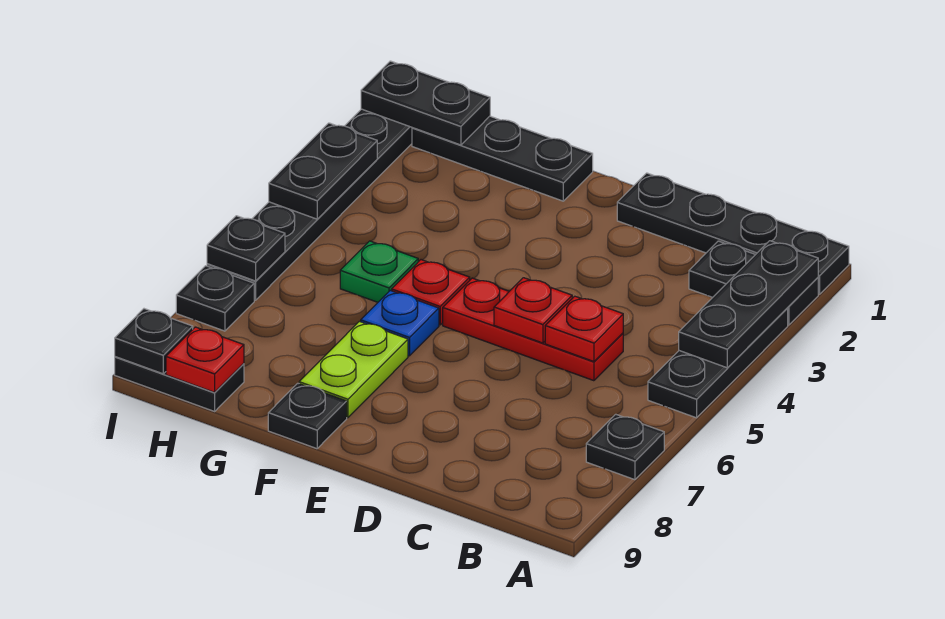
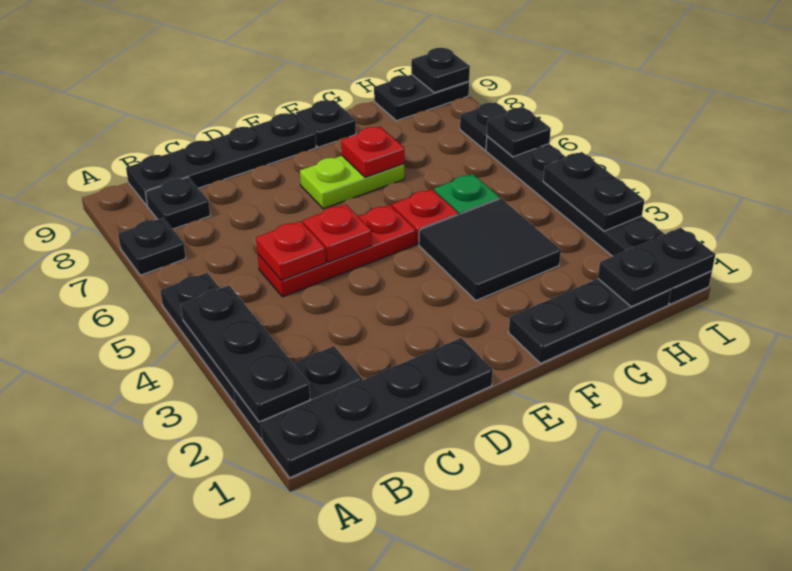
none -> black 1x1 plate [145,177,210,229]
none -> black 1x4 plate [126,113,316,205]
none -> black 2x2 tile [419,199,561,300]
blue 1x1 plate [361,291,439,356] -> none
lime 1x2 plate [299,321,408,418] -> lime 1x2 plate turned to [300,156,404,209]
red 1x1 plate [166,327,244,392] -> red 1x1 plate moved to [341,127,404,177]

